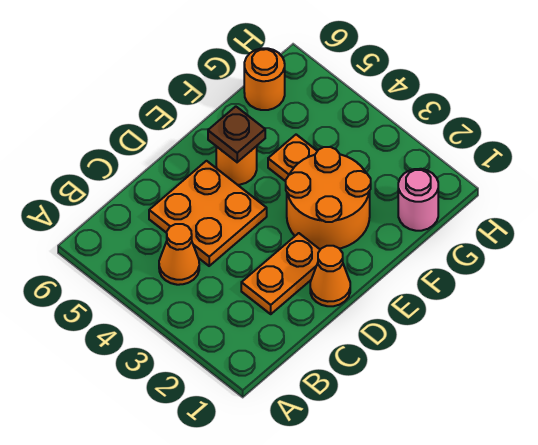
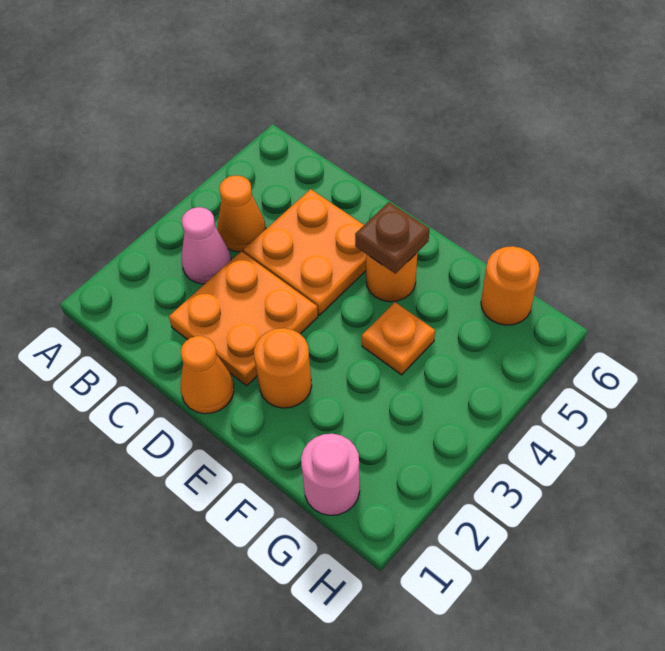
none -> pink 1x1 cone [182,207,231,284]
orange 1x2 plate [241,233,320,314] -> orange 2x2 plate [169,251,318,386]
orange 2x2 round brick [286,147,371,249] -> orange 1x1 round brick [254,328,312,408]

